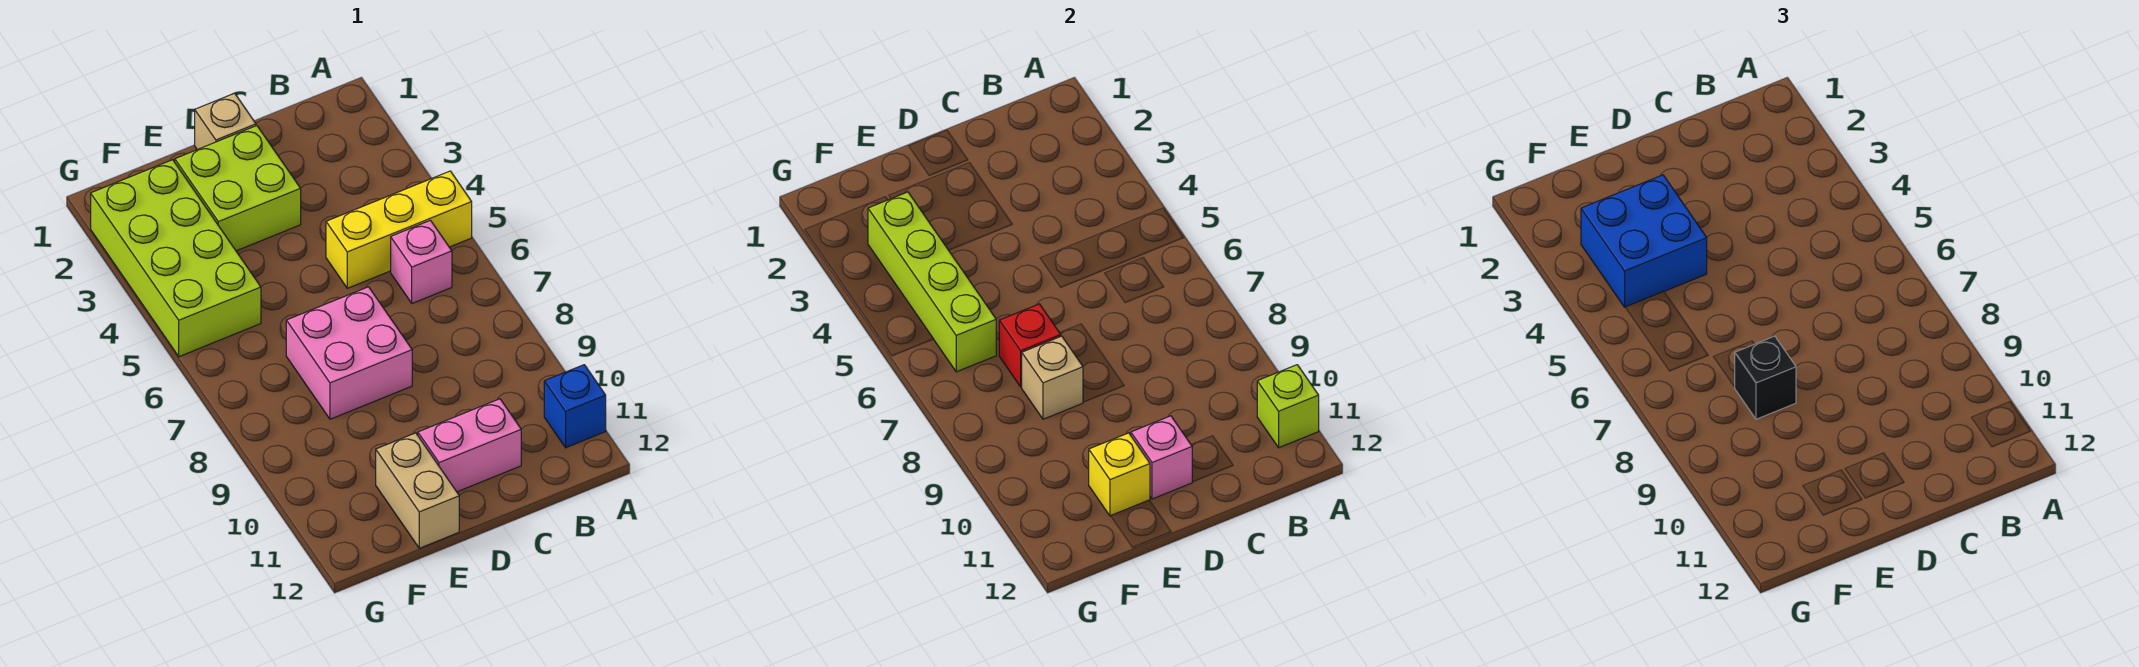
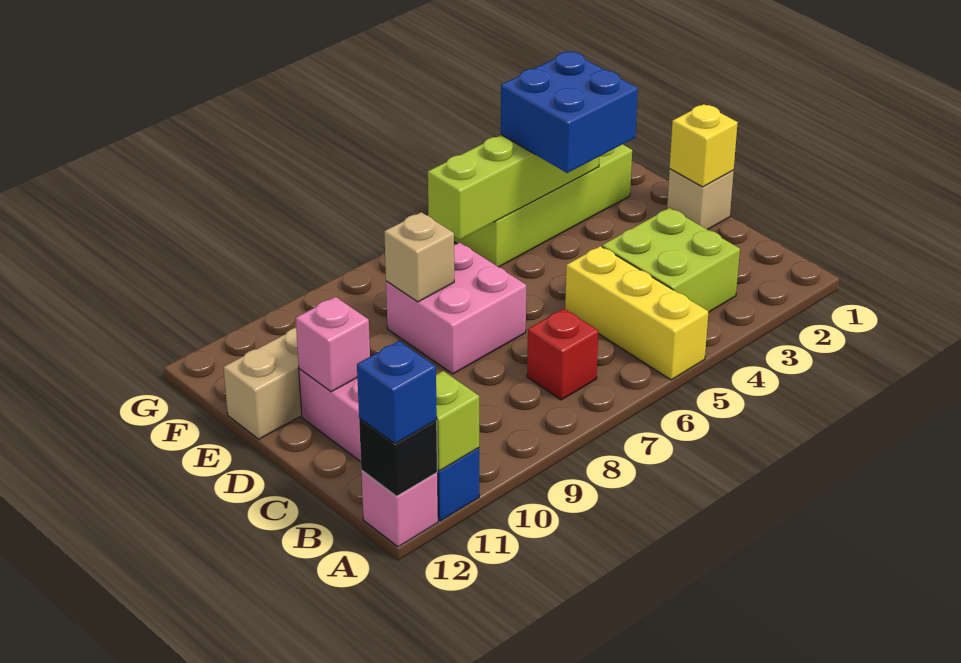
none -> blue 1x1 brick [357,341,437,444]
pink 1x1 brick [391,220,452,303] -> pink 1x1 brick moved to [361,471,438,547]
lime 2x2 brick [175,126,301,251] -> lime 2x2 brick moved to [602,208,740,312]
red 1x1 brick [999,304,1061,387] -> red 1x1 brick moved to [527,309,598,400]
black 1x1 brick [1735,336,1796,419] -> black 1x1 brick moved to [359,418,437,496]
yellow 1x1 brick [1089,433,1150,516] -> yellow 1x1 brick moved to [670,104,738,187]

